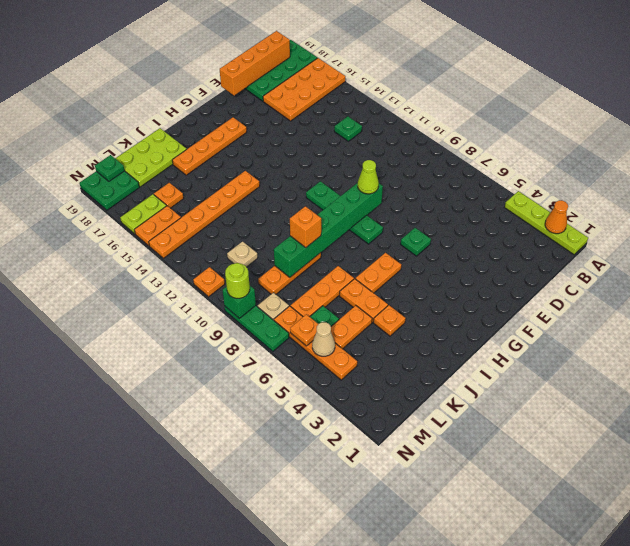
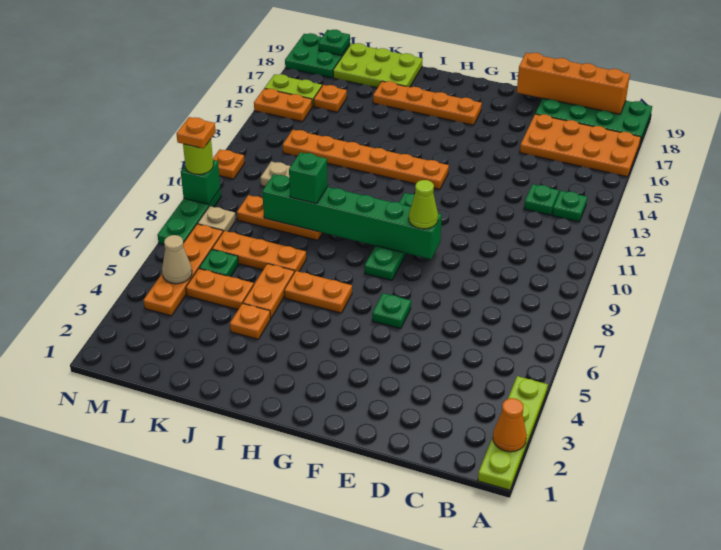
none -> green 1x1 plate [552,191,587,222]
orange 1x6 plate [149,171,260,258] -> orange 1x6 plate moved to [283,130,449,190]
orange 1x1 brick [290,206,321,247] -> green 1x1 brick [289,152,328,204]
orange 1x1 plate [290,314,318,346] -> orange 1x1 plate moved to [176,117,216,148]

